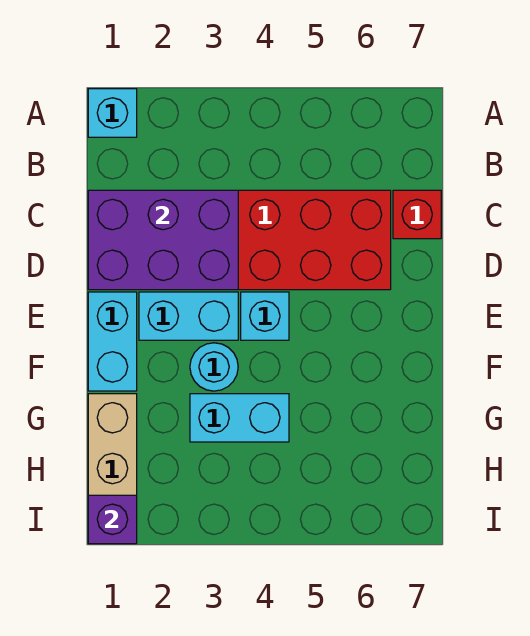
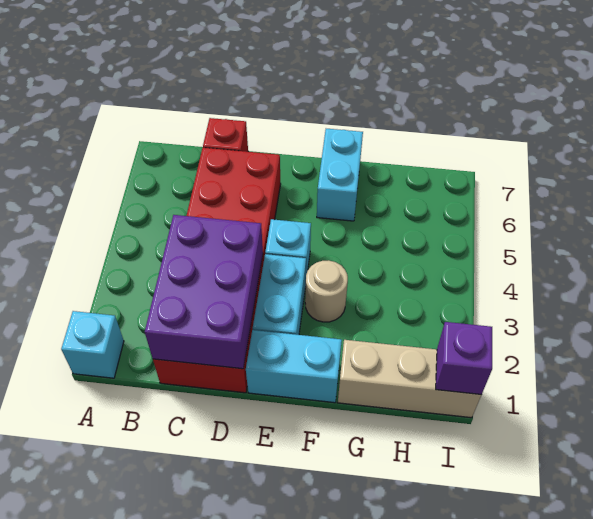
cyan 1x1 round brick [190,343,238,391] -> tan 1x1 round brick [305,260,348,322]
cyan 1x2 brick [190,394,289,442] -> cyan 1x2 brick moved to [317,129,363,221]

